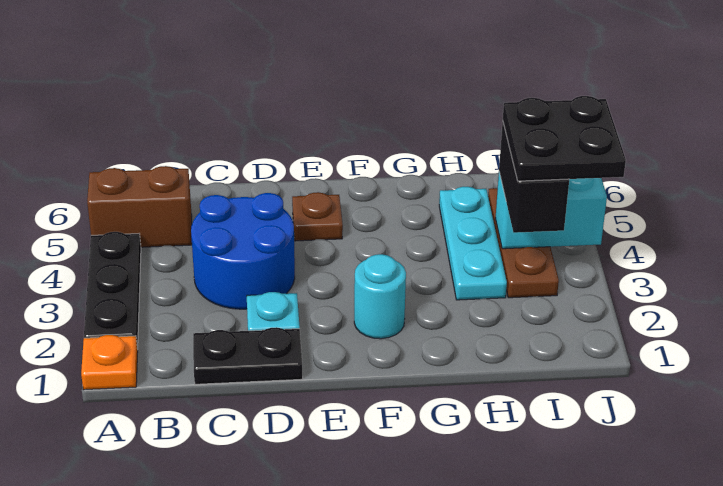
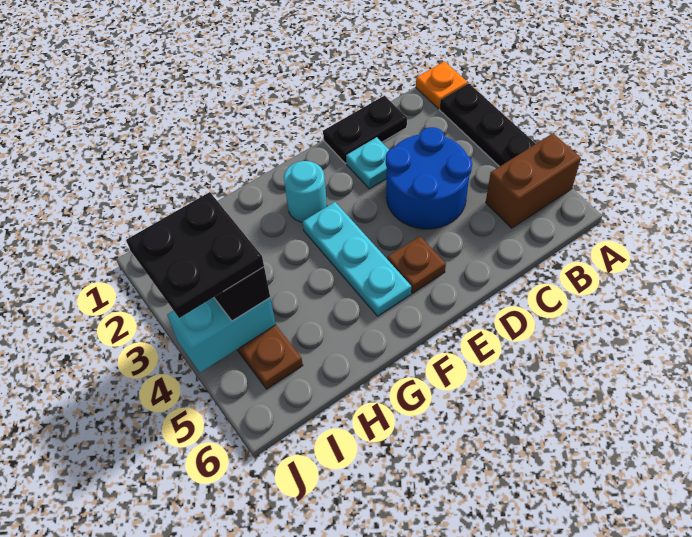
cyan 1x3 plate [439,187,507,300] -> cyan 1x3 plate moved to [303,202,411,316]

